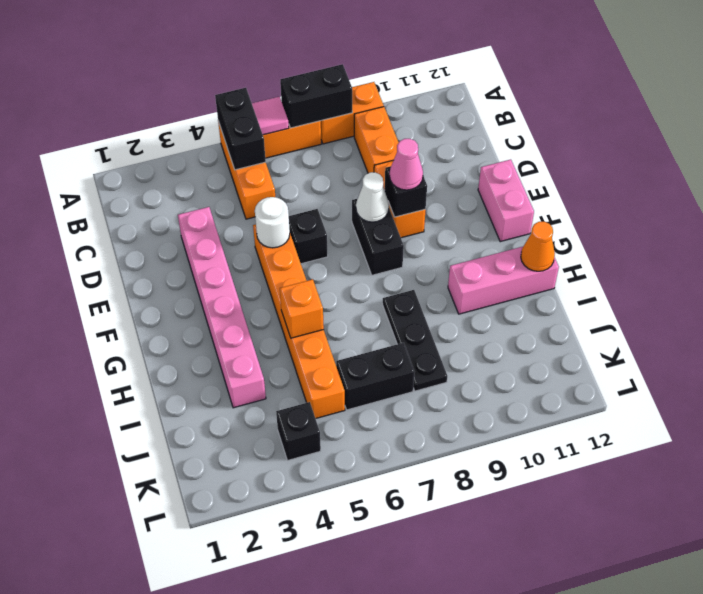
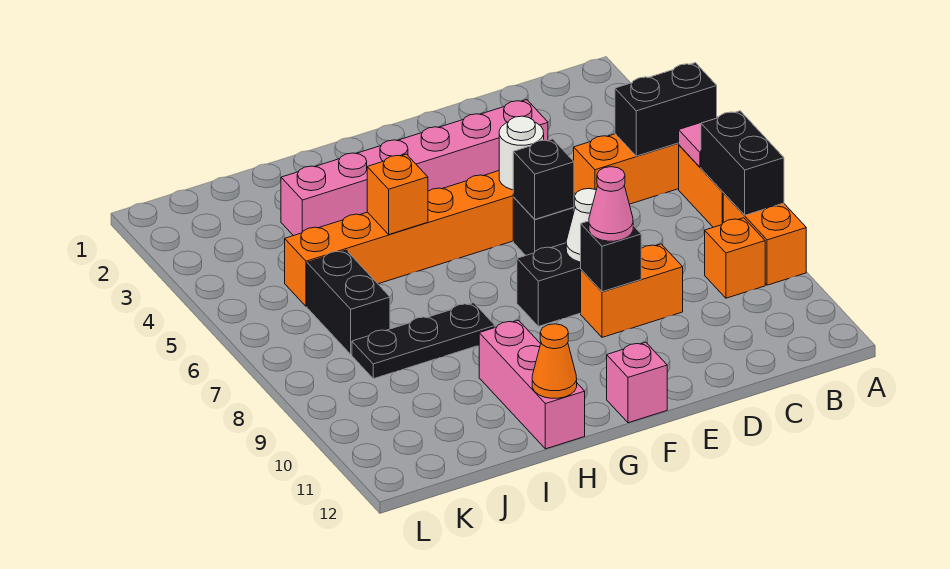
orange 1x2 brick [354,107,399,173] -> orange 1x1 brick [705,218,765,298]
pink 1x2 brick [478,160,534,242] -> pink 1x1 brick [607,342,667,423]
black 1x1 brick [276,402,321,460] -> black 1x1 brick moved to [513,139,574,219]

